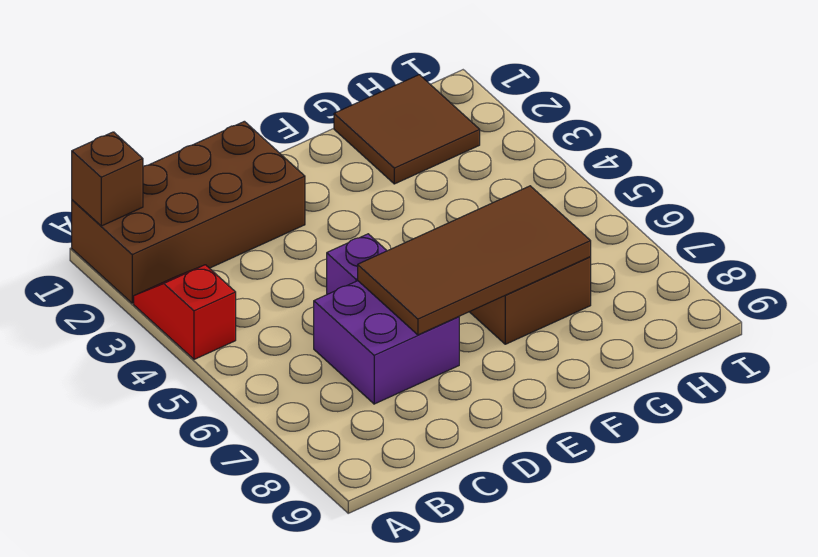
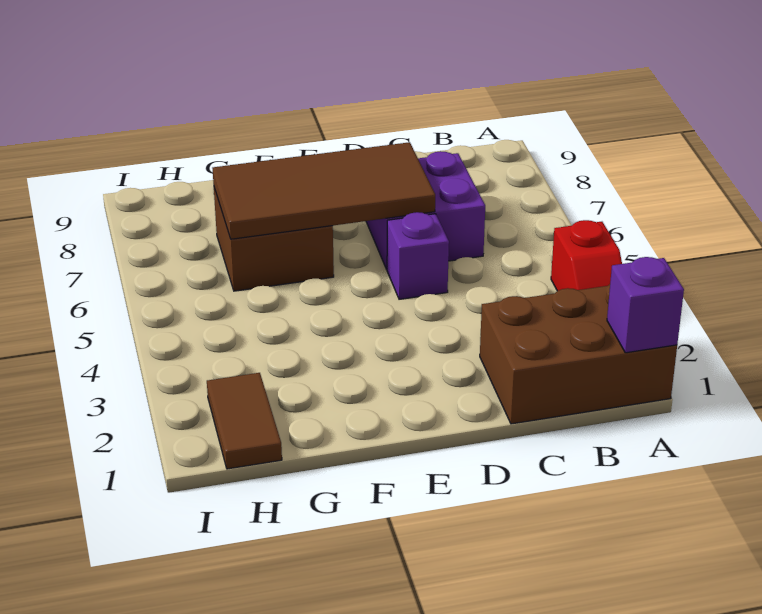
brown 2x4 brick [72,121,305,303] -> brown 2x3 brick [480,284,677,424]
brown 1x1 brick [72,132,143,226] -> purple 1x1 brick [607,257,684,353]
brown 2x2 tile [334,75,480,184] -> brown 1x2 tile [207,373,282,469]

